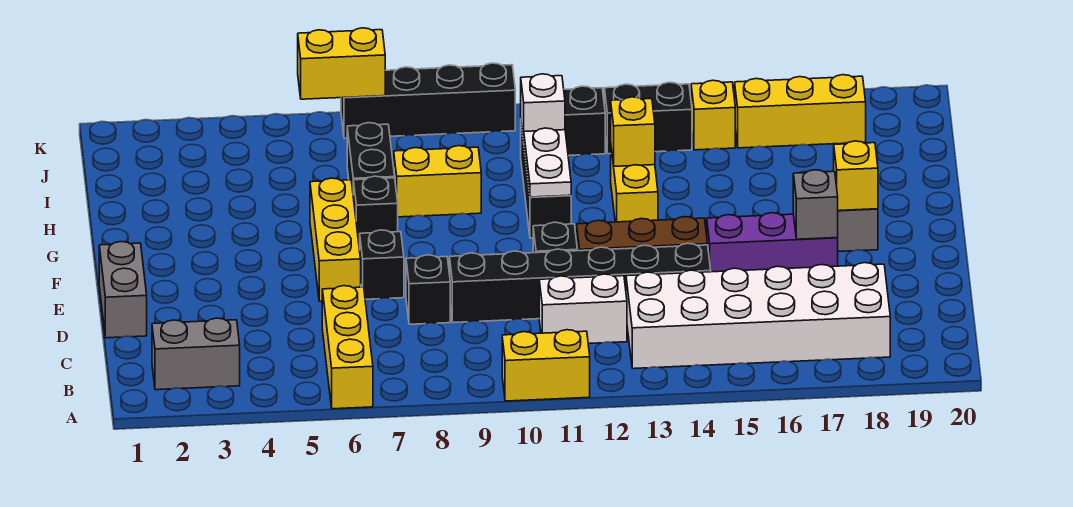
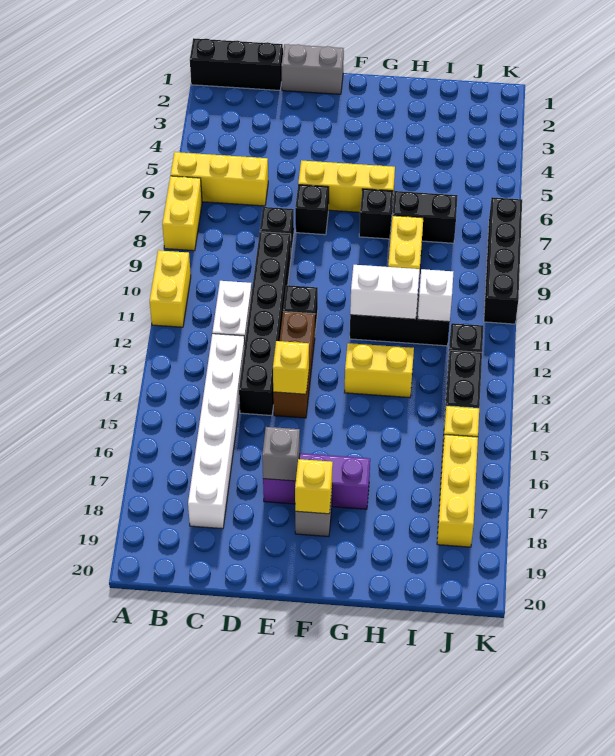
none -> black 1x3 brick [190,38,283,90]
grey 1x2 brick [152,318,240,390] -> none
white 2x6 brick [626,263,890,369] -> white 1x6 brick [188,334,245,529]
purple 1x3 brick [707,213,838,272] -> purple 1x3 brick turned to [263,453,370,509]
white 1x2 plate [524,128,571,197] -> white 1x2 brick [350,265,420,319]
yellow 1x1 brick [611,97,655,166] -> yellow 1x1 brick moved to [273,341,309,394]
yellow 1x2 brick [298,28,385,99] -> yellow 1x2 brick moved to [162,176,202,251]

